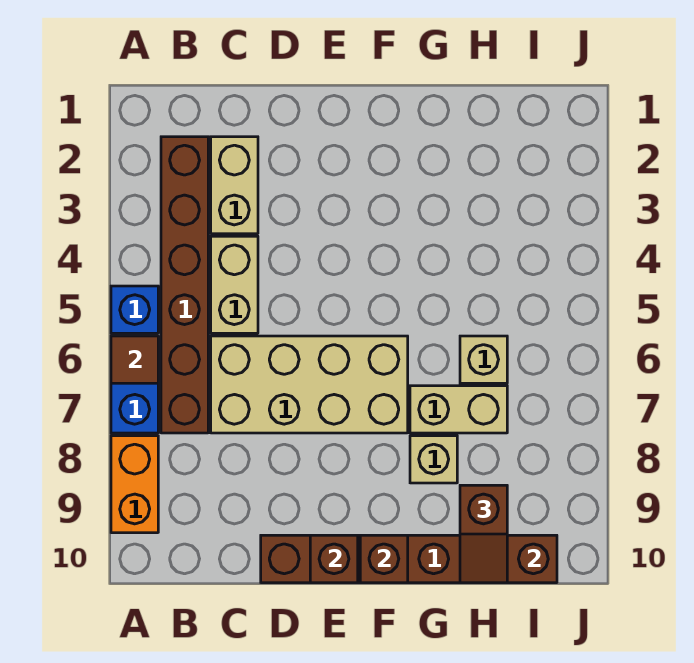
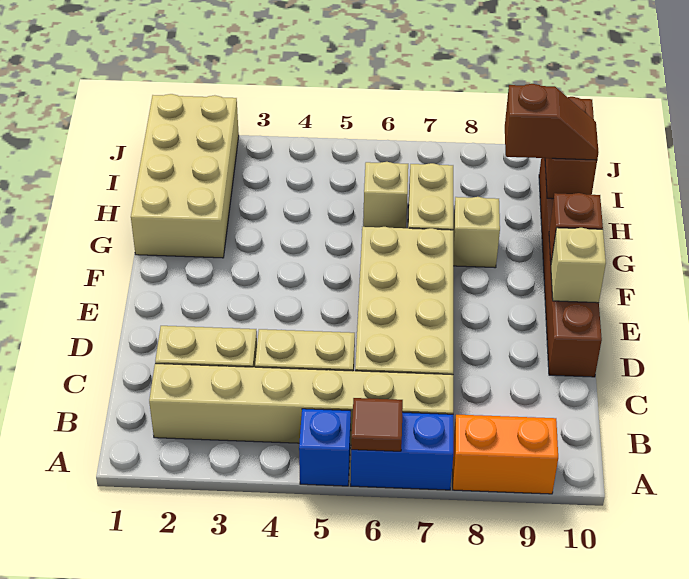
brown 1x6 brick [161,137,208,433] -> tan 1x6 brick [149,364,453,445]
brown 1x1 brick [310,535,358,583] -> tan 1x1 brick [551,228,606,303]
none -> tan 2x4 brick [131,94,239,258]

